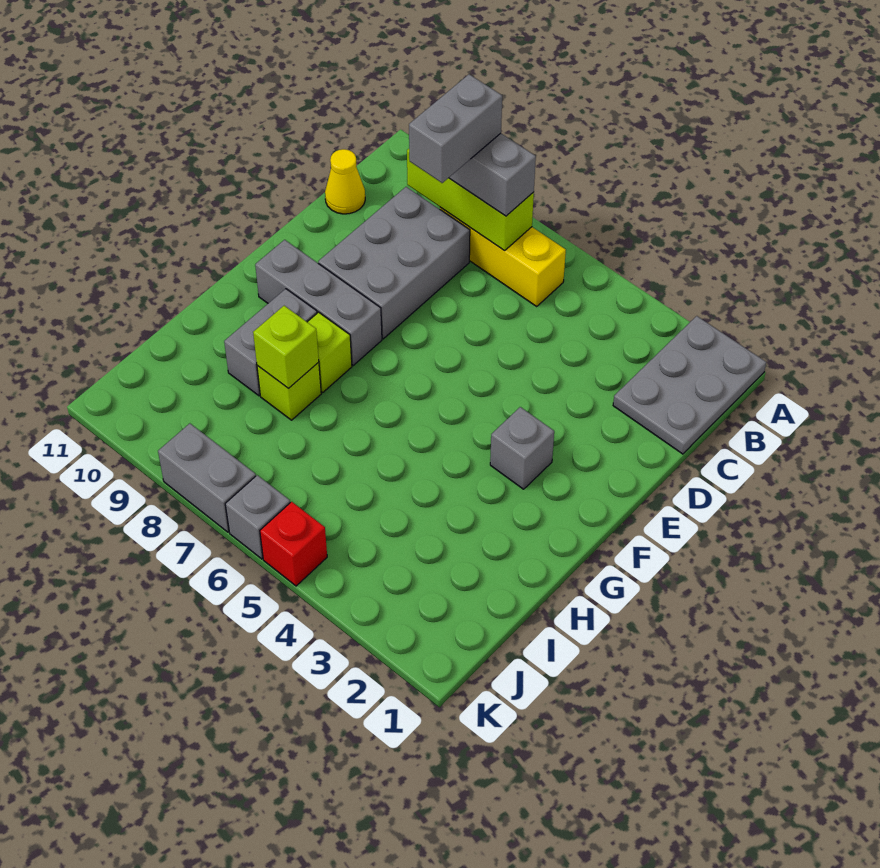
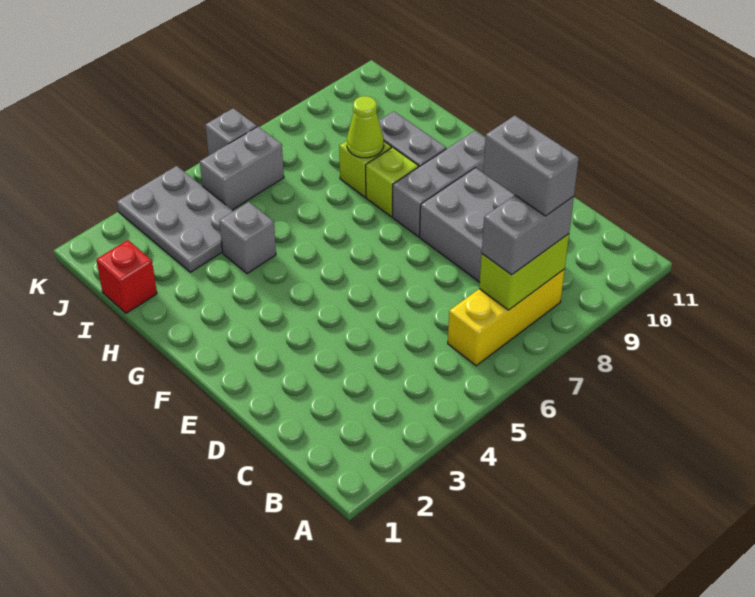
grey 2x3 plate [613,316,766,454] -> grey 2x3 plate moved to [117,166,233,272]
lime 1x3 brick [407,149,534,251] -> lime 1x2 brick [479,234,569,310]
yellow 1x1 cone [325,149,365,214] -> none
grey 1x1 brick [490,407,554,489] -> grey 1x1 brick moved to [219,202,276,274]
lime 1x1 brick [253,306,319,389] -> lime 1x1 cone [347,96,384,158]
red 1x1 brick [260,502,327,586] -> red 1x1 brick moved to [96,240,157,313]
grey 1x2 brick [158,424,256,532] -> grey 1x2 brick moved to [200,127,284,210]

